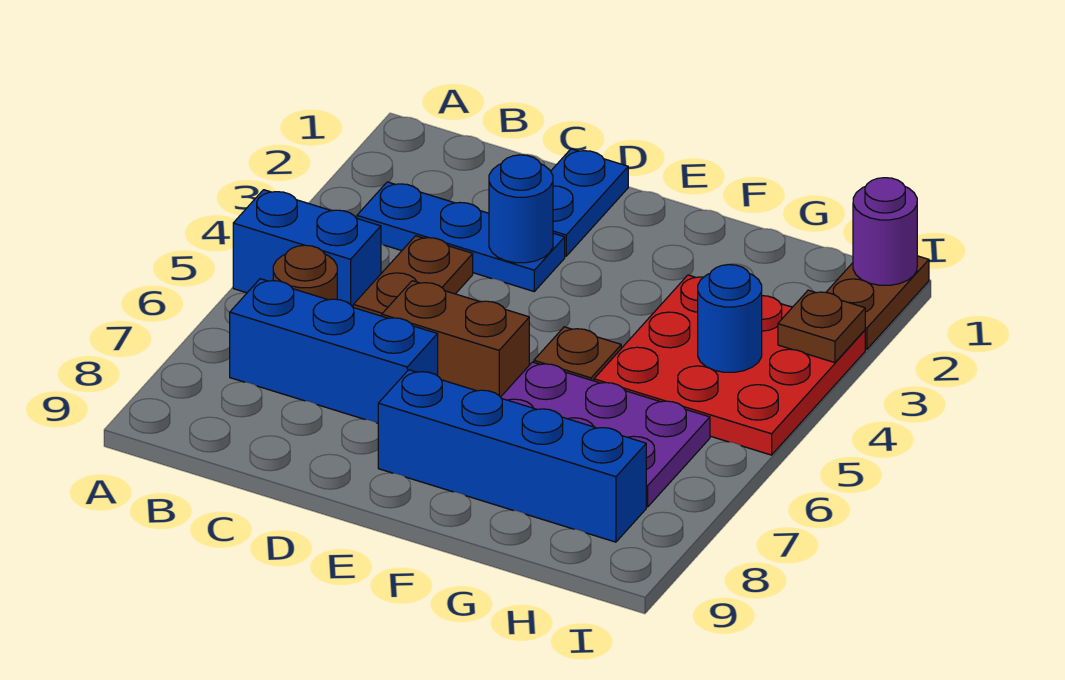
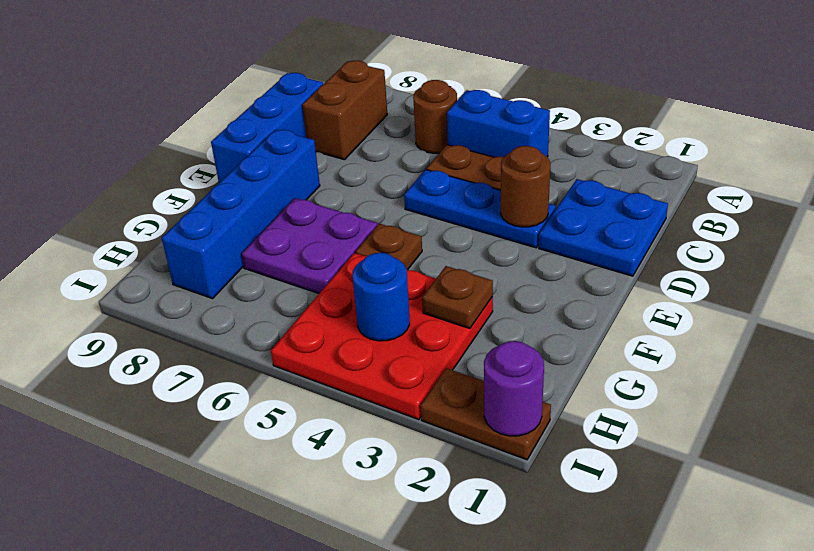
blue 1x2 brick [233,190,381,307] -> blue 1x2 brick turned to [447,90,550,157]
blue 1x3 plate [357,182,565,291] -> blue 1x3 plate turned to [404,170,556,248]
blue 1x3 brick [230,279,438,423] -> blue 1x3 brick moved to [211,73,323,183]
blue 1x2 plate [551,149,628,256] -> blue 2x2 plate [539,179,668,276]
blue 1x1 round brick [489,155,553,263] -> brown 1x1 round brick [501,146,550,227]
brown 1x2 brick [382,281,529,397] -> brown 1x2 brick moved to [302,61,387,160]
purple 2x3 plate [501,362,710,507] -> purple 2x2 plate [242,198,377,293]
brown 1x1 plate [778,290,865,363] -> brown 1x1 plate moved to [422,266,493,328]

